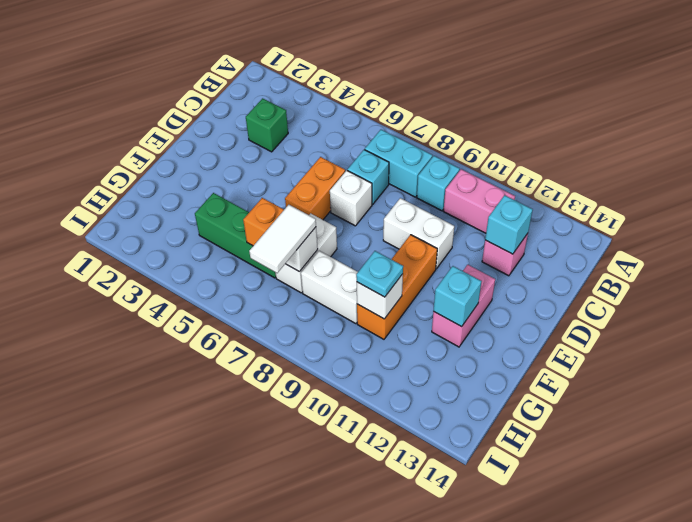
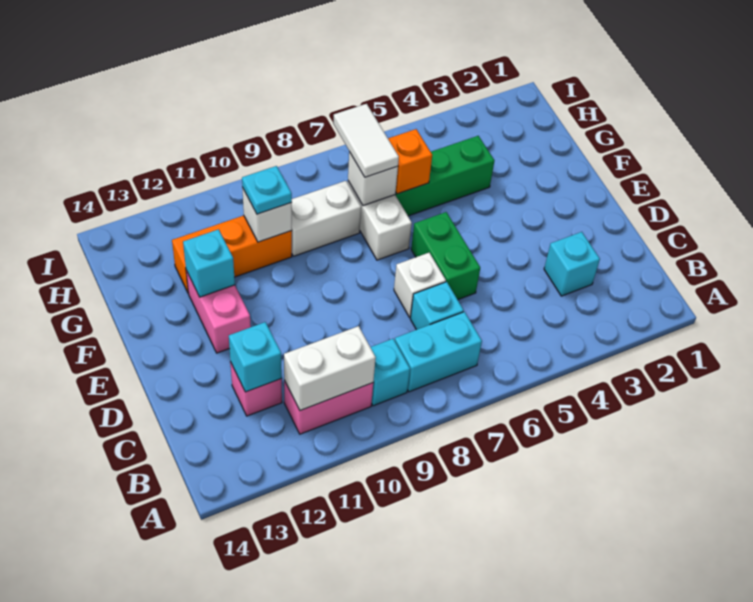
green 1x1 brick [246,98,288,152] -> cyan 1x1 brick [544,232,600,296]
orange 1x2 brick [285,157,345,220] -> green 1x2 brick [411,212,480,300]
white 1x2 brick [383,198,454,269] -> white 1x2 brick moved to [284,326,376,411]
orange 1x3 brick [357,235,437,339] -> orange 1x3 brick turned to [172,215,292,293]

